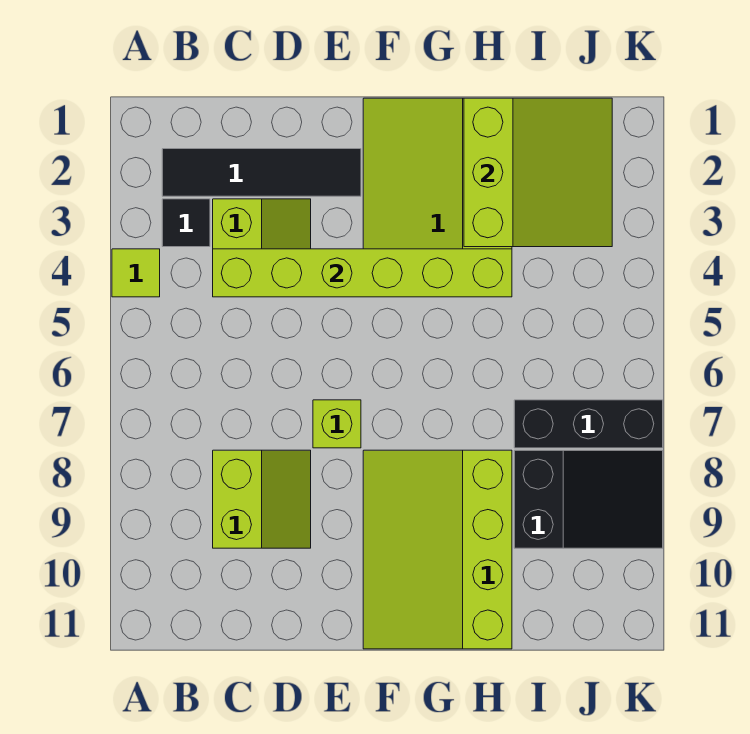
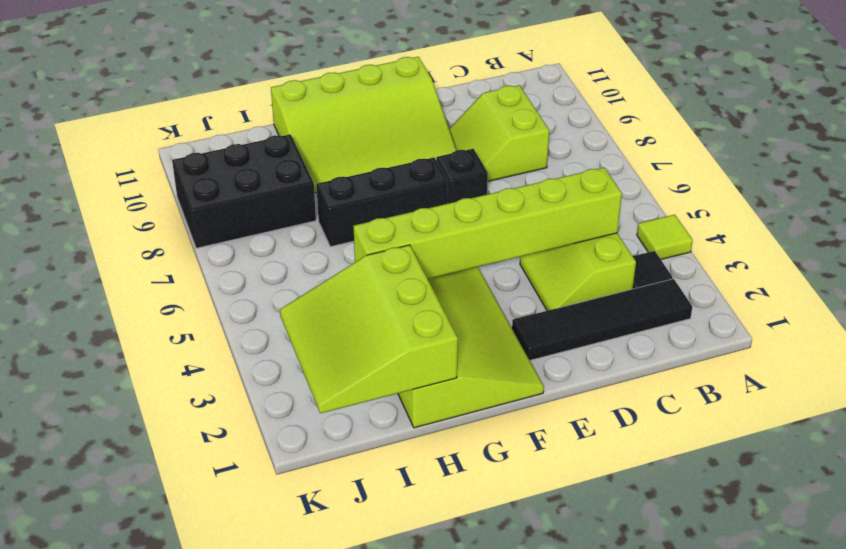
lime 1x1 brick [313,400,361,448] -> black 1x1 brick [436,149,488,203]
lime 3x4 slope [363,450,512,649] -> lime 3x4 slope turned to [271,57,457,193]
black 1x3 brick [514,400,663,448] -> black 1x3 brick moved to [316,158,448,247]
black 2x3 slope [514,450,663,548] -> black 2x3 brick [172,134,316,248]

